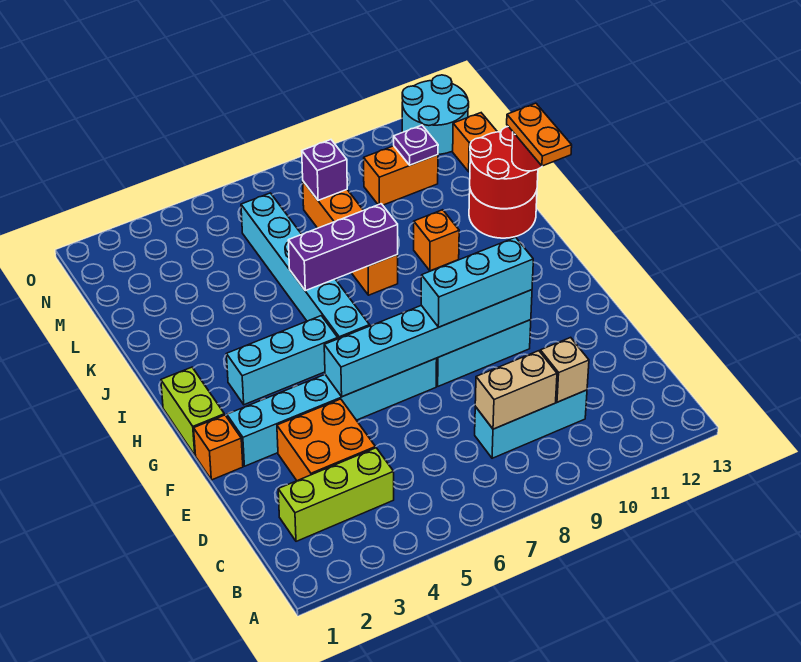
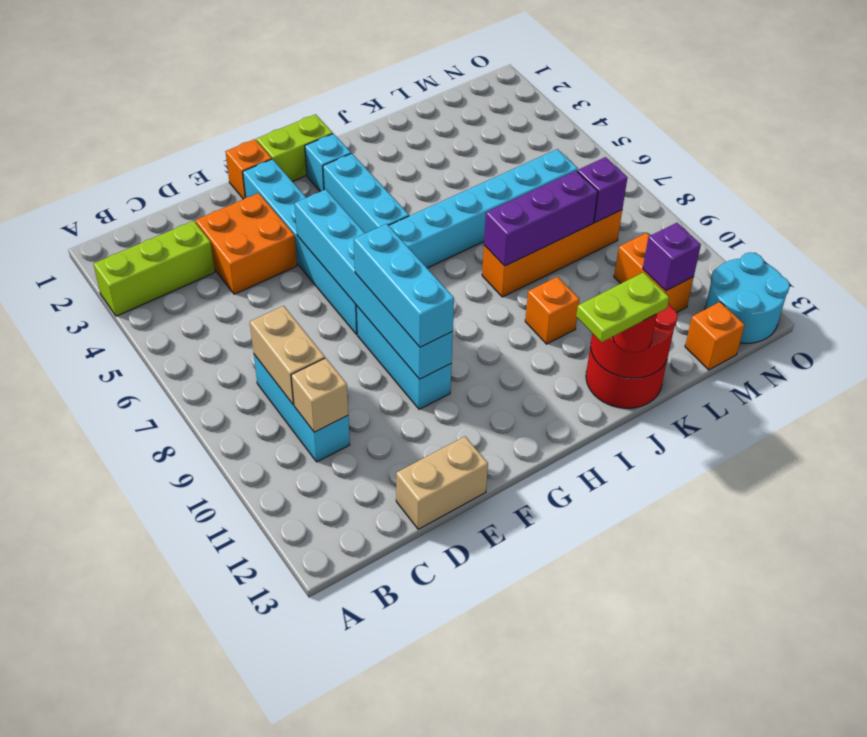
lime 1x3 brick [278,448,394,541] -> lime 1x3 brick turned to [93,221,215,316]
none -> tan 1x2 brick [396,437,488,529]
none -> cyan 1x1 brick [305,134,351,192]
orange 1x2 plate [507,103,572,166] -> lime 1x2 plate [576,272,669,342]
purple 1x3 brick [288,204,398,291] -> purple 1x3 brick turned to [484,171,598,266]
purple 1x1 plate [394,125,438,165] -> purple 1x1 brick [643,223,701,291]

